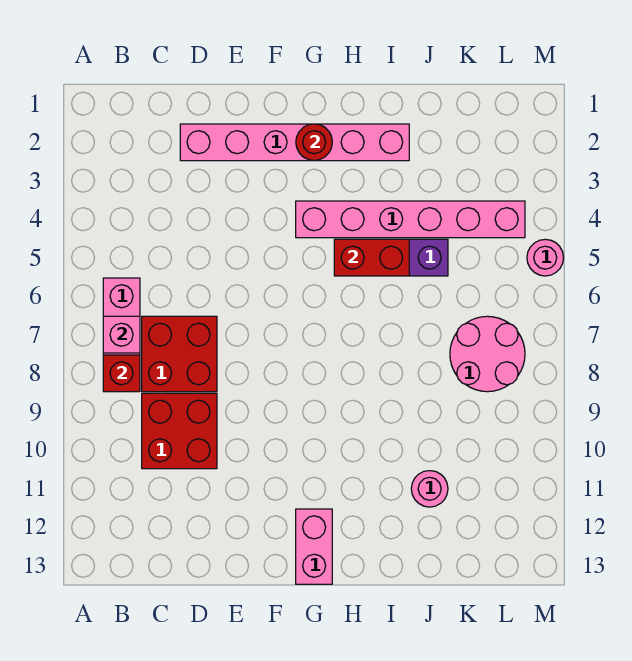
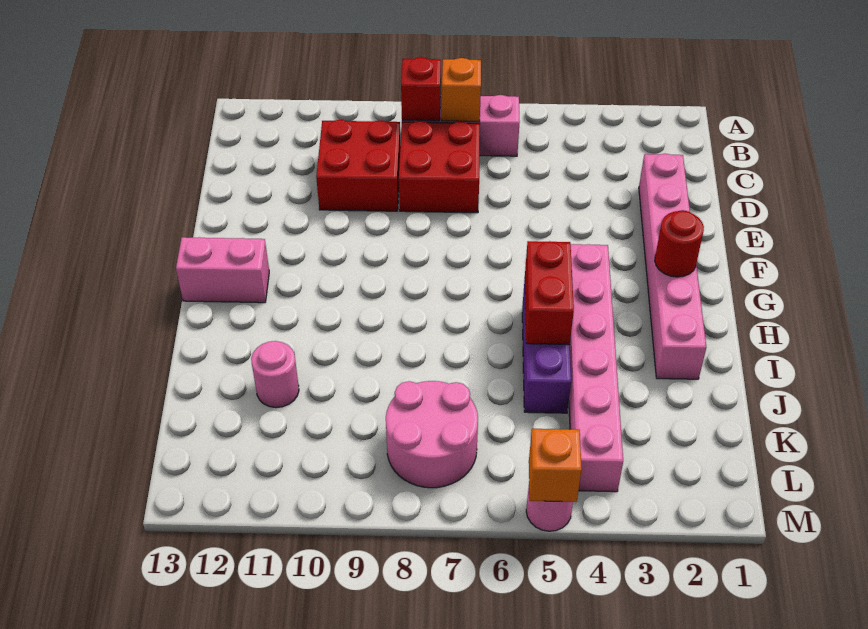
pink 1x1 brick [103,316,140,353] -> orange 1x1 brick [442,58,481,121]
none -> orange 1x1 brick [529,429,582,502]

